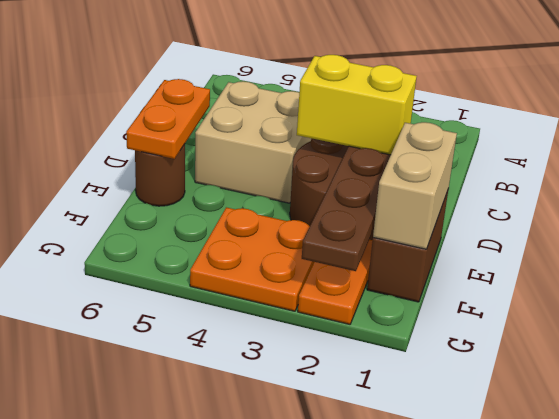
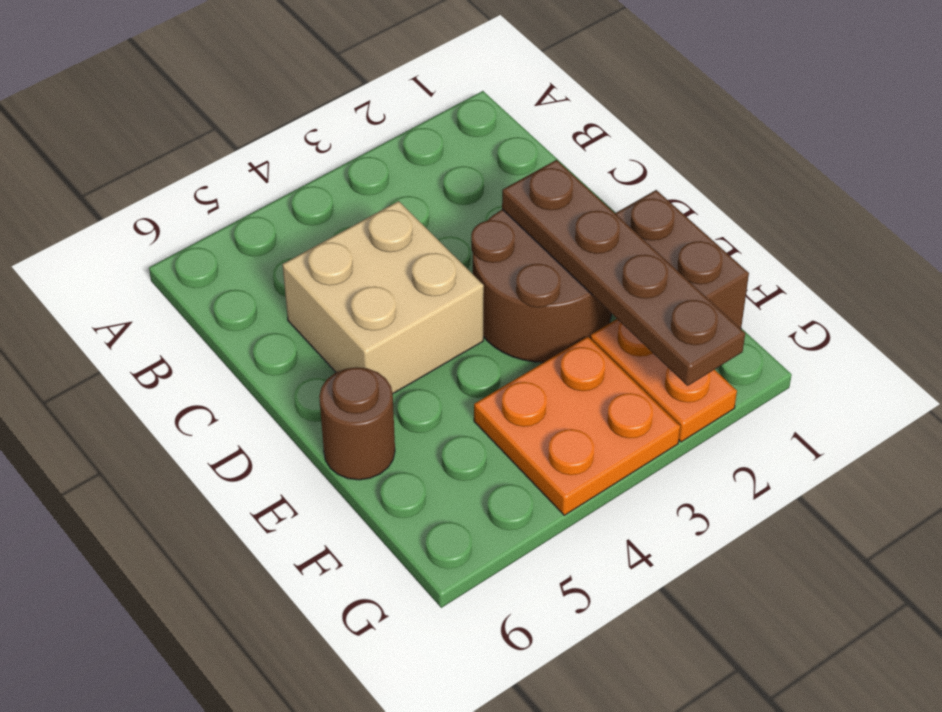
yellow 1x2 brick [297,55,417,155] -> none
orange 1x2 plate [126,79,210,159] -> none
tan 1x2 brick [373,122,457,249] -> none

